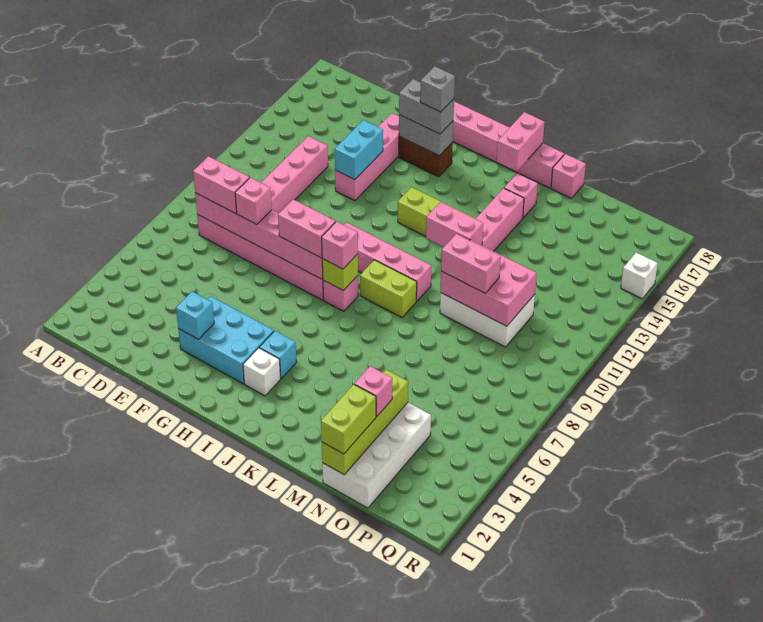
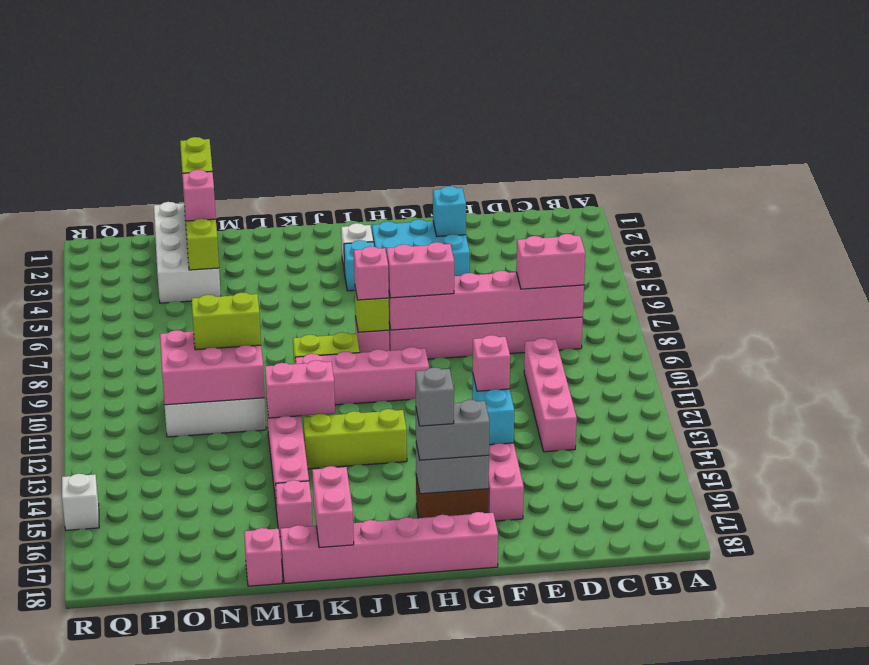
pink 1x1 brick [235,178,272,224] -> pink 1x1 brick moved to [473,335,510,391]
pink 1x2 brick [441,234,501,293] -> lime 1x2 brick [192,293,261,350]

